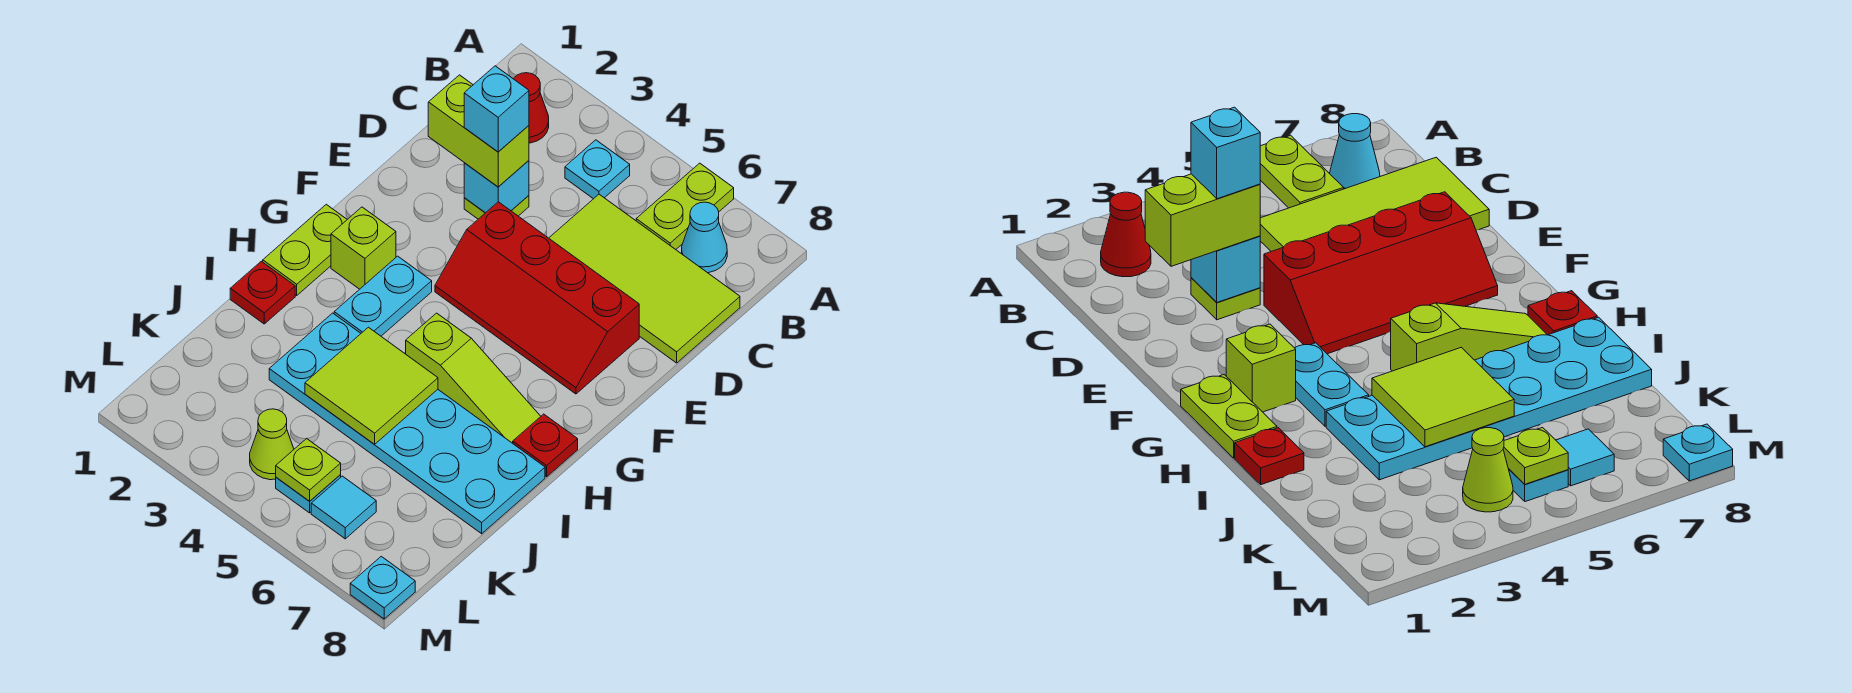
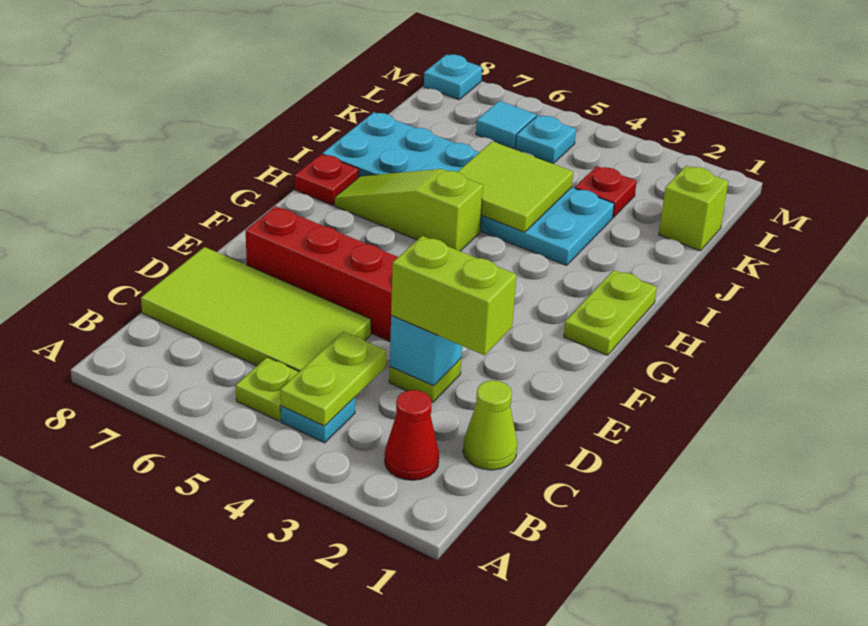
lime 1x2 plate [636,163,734,250] -> lime 1x2 plate moved to [280,332,386,426]
cyan 1x1 cone [682,202,727,273] -> none
cyan 1x1 brick [464,66,529,152] -> none
lime 1x1 brick [331,207,396,289] -> lime 1x1 brick moved to [659,166,728,251]
cyan 1x2 plate [334,256,432,336] -> none
red 1x1 plate [230,261,295,324] -> red 1x1 plate moved to [575,166,637,217]
lime 1x1 cone [250,409,294,480] -> lime 1x1 cone moved to [463,380,517,470]
lime 1x1 plate [276,439,341,501] -> lime 1x1 plate moved to [236,357,299,421]

